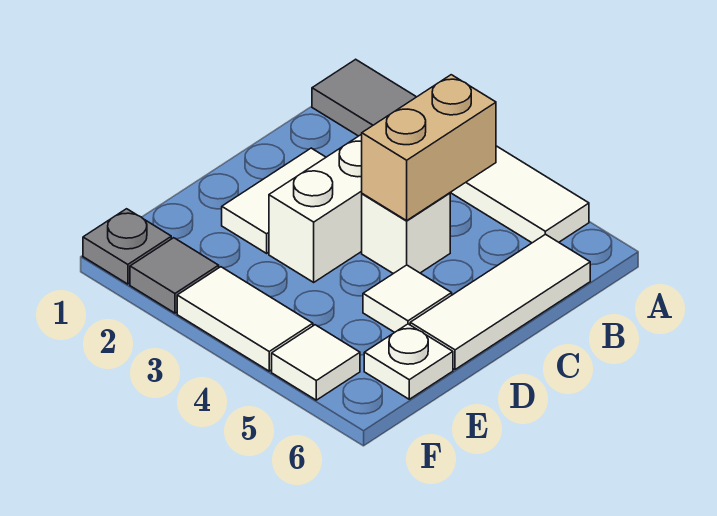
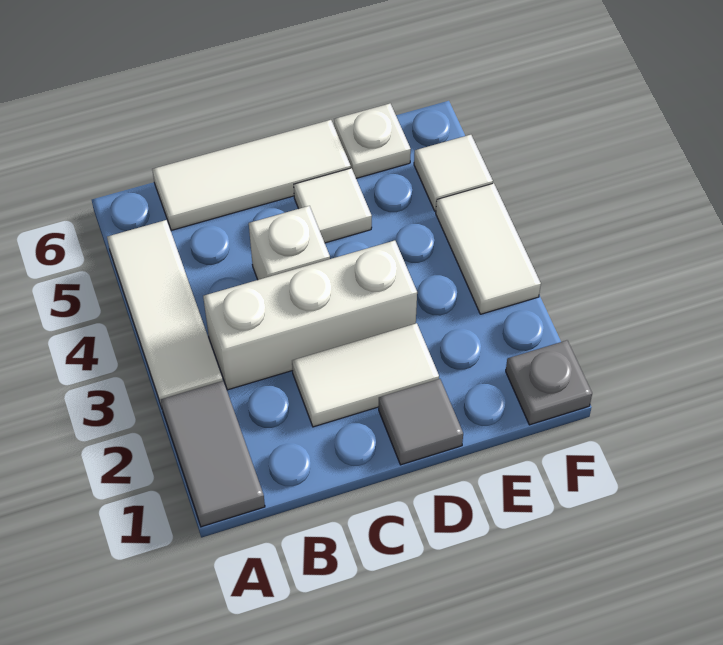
tan 1x2 brick [362,75,496,221] -> none
grey 1x1 tile [130,238,219,313] -> grey 1x1 tile moved to [379,379,463,465]

